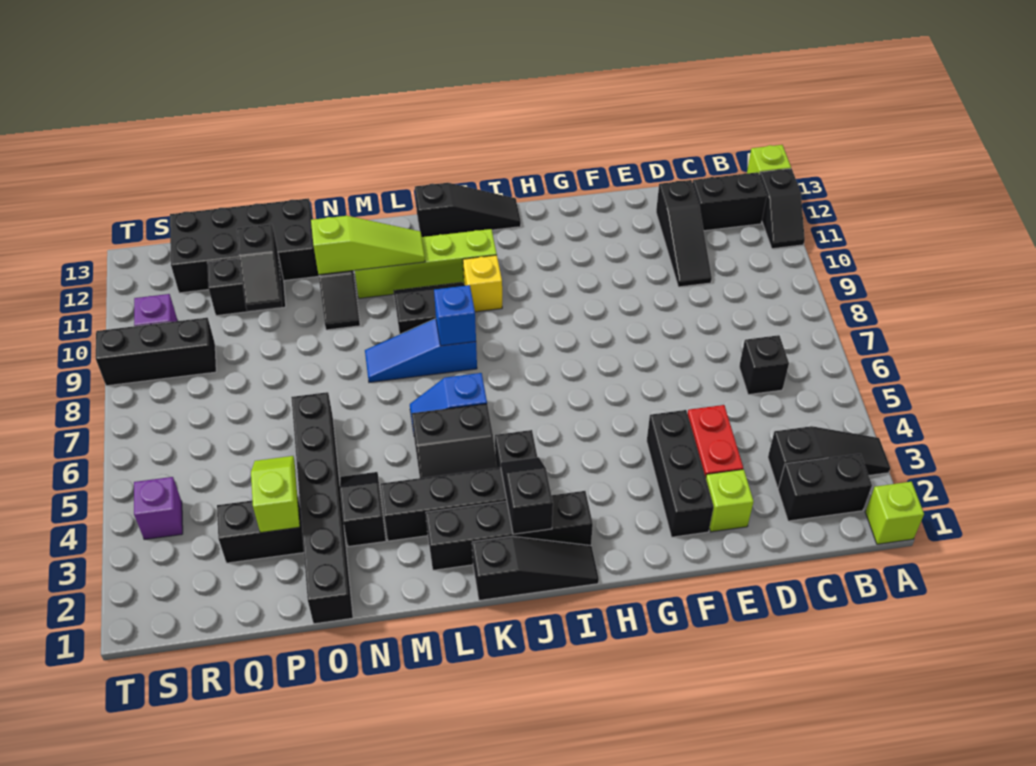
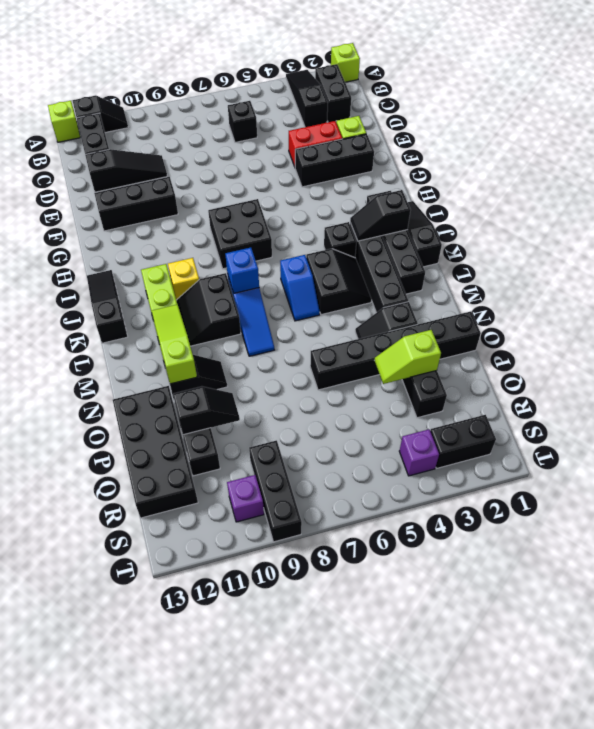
none -> black 1x3 brick [94,177,178,231]
none -> black 2x2 brick [208,199,272,269]
none -> black 1x2 brick [430,415,496,468]

